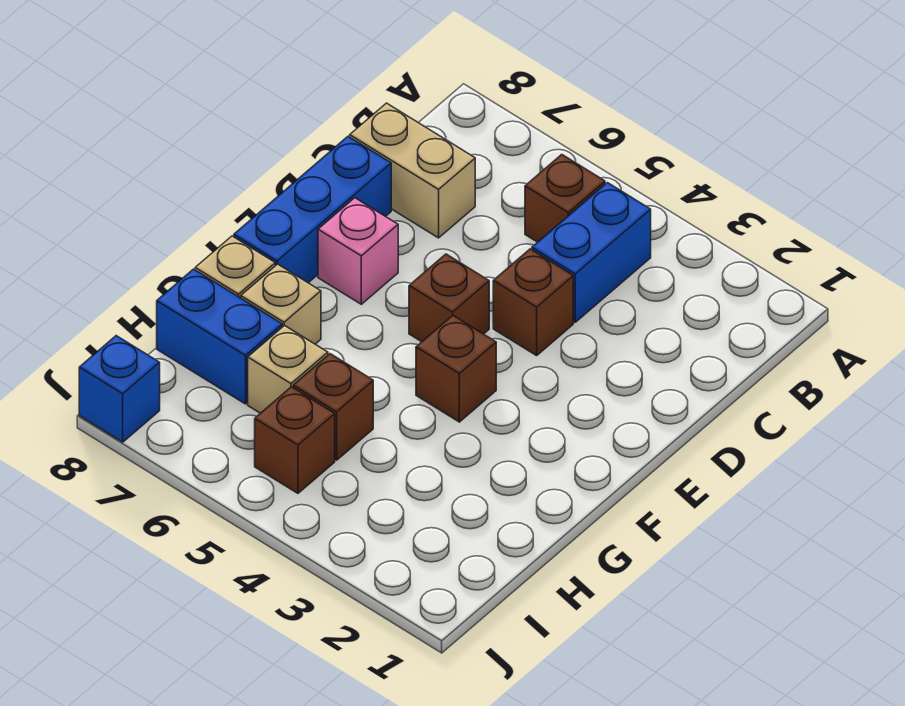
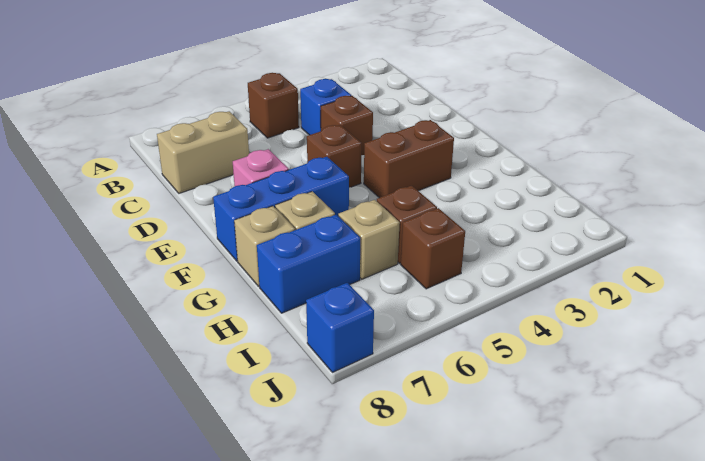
blue 1x2 brick [532,183,651,322] -> blue 1x1 brick [300,79,351,135]
blue 1x3 brick [234,137,391,283] -> blue 1x3 brick turned to [213,157,349,261]
brown 1x1 brick [416,316,496,422] -> brown 1x2 brick [364,120,454,198]

